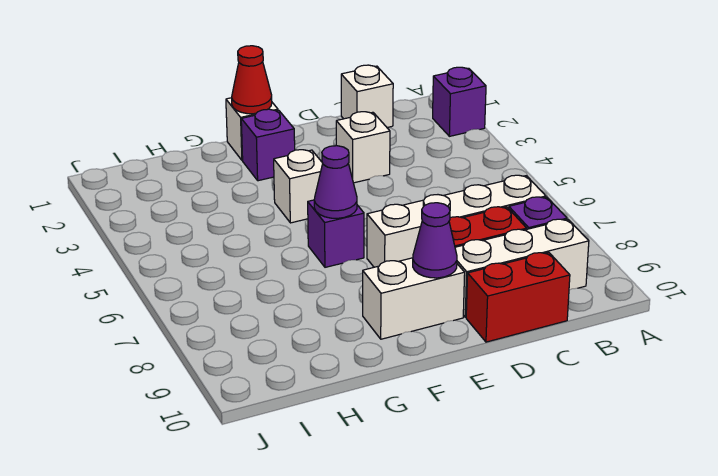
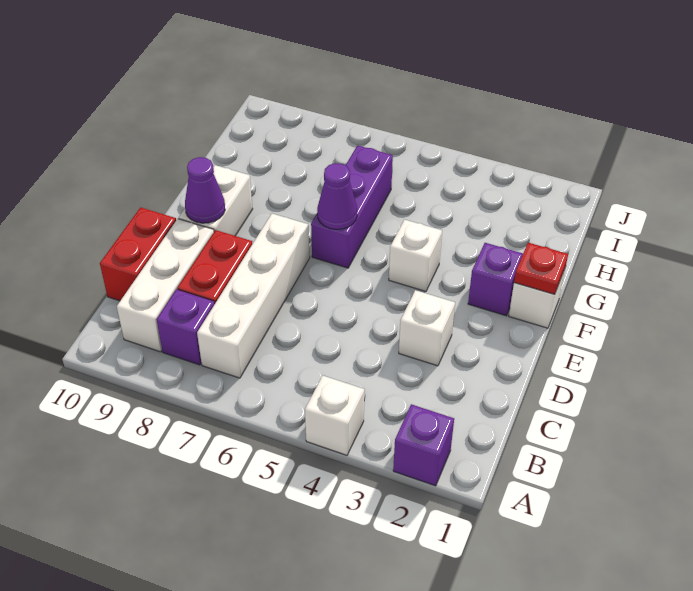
white 1x1 brick [341,65,393,127] -> white 1x1 brick moved to [305,376,364,455]
red 1x1 cone [232,46,272,114] -> red 1x1 plate [514,243,568,294]
purple 1x1 brick [308,200,364,267] -> purple 1x3 brick [311,145,393,268]

